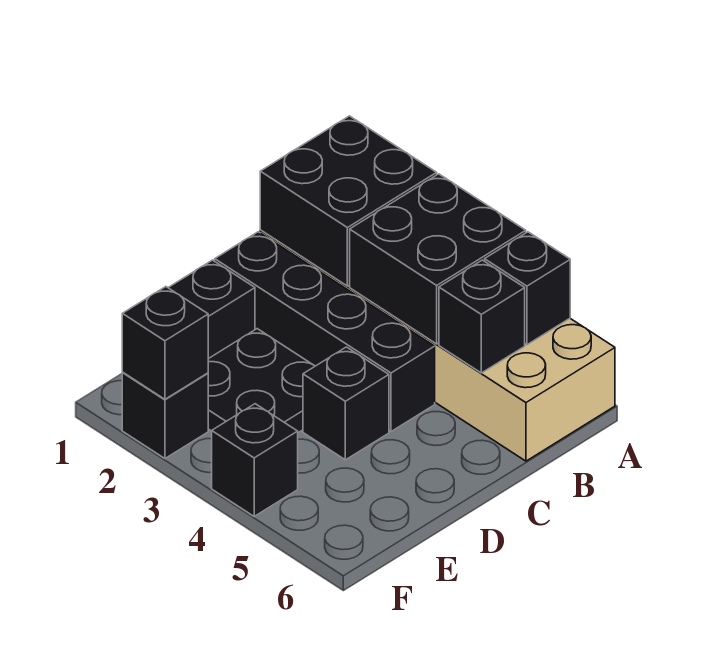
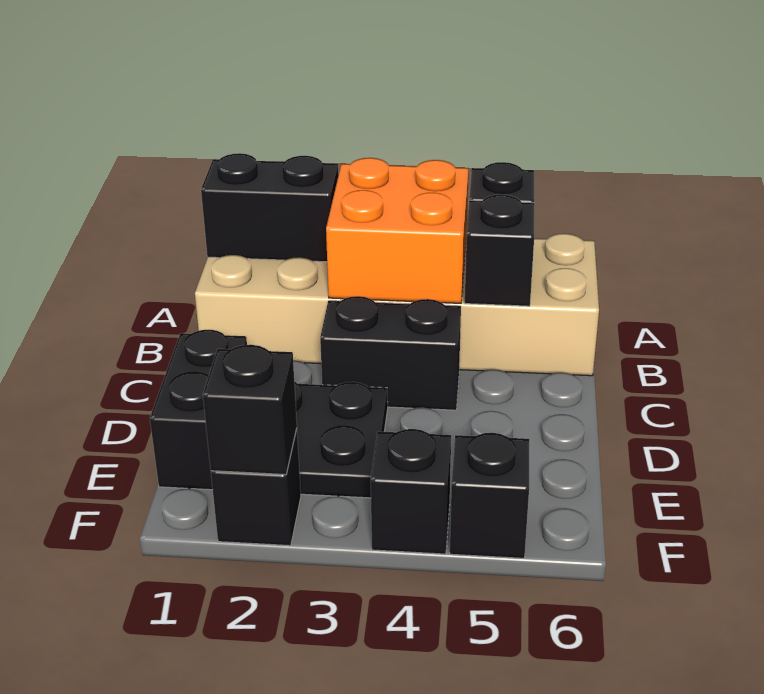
black 2x2 brick [260,116,437,286] -> black 1x2 brick [201,153,339,262]
black 2x2 brick [350,174,526,344] -> orange 2x2 brick [326,158,468,303]
black 1x4 brick [215,232,435,431] -> black 1x2 brick [320,296,461,410]
black 1x1 brick [303,347,389,460] -> black 1x1 brick moved to [450,433,530,558]

